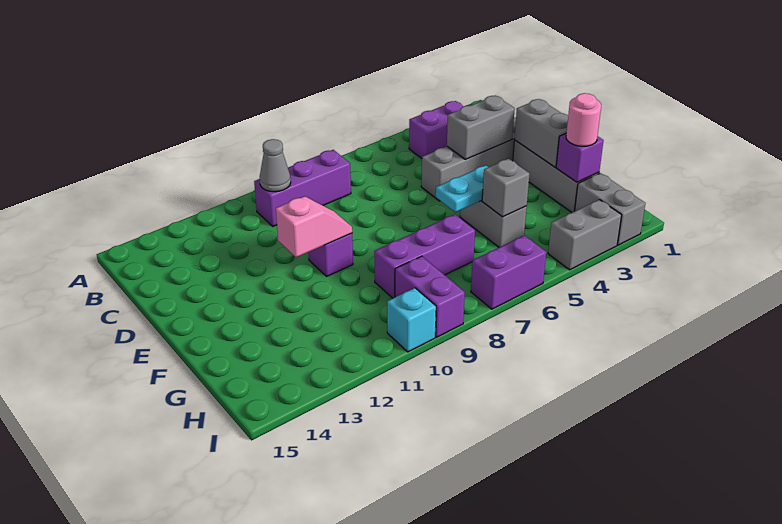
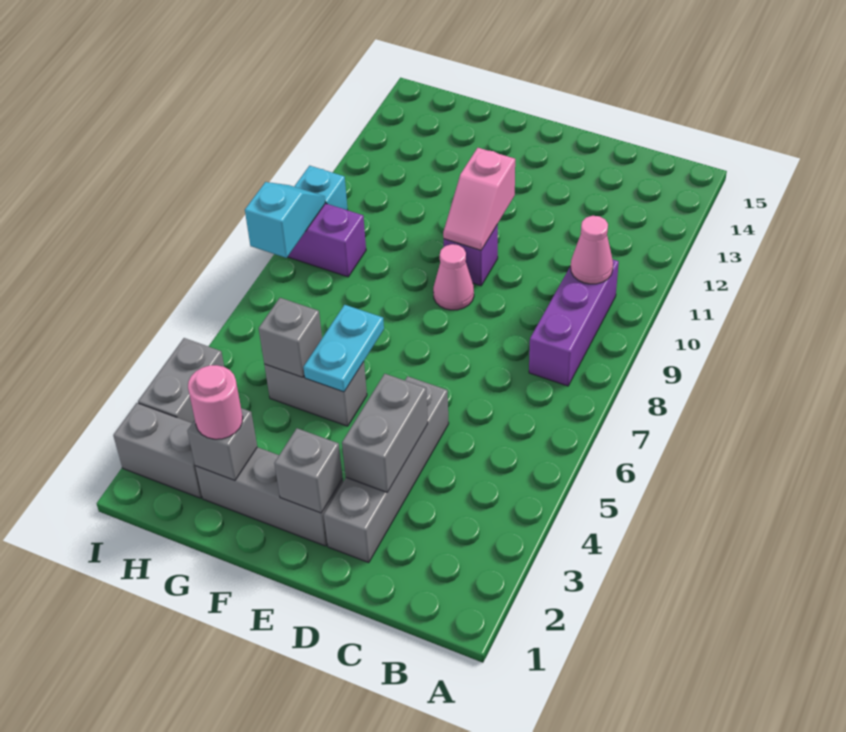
purple 1x2 brick [409,101,463,158] -> none
grey 1x1 cone [260,139,291,192] -> pink 1x1 cone [571,216,613,284]
grey 1x2 brick [514,99,568,167] -> grey 1x1 brick [274,428,343,513]
none -> pink 1x1 cone [433,244,474,310]
purple 1x1 brick [556,134,604,182] -> grey 1x1 brick [187,408,257,481]
purple 1x3 brick [374,214,475,298] -> none
purple 1x2 brick [471,236,546,309] -> none
none -> cyan 1x2 slope [245,182,325,258]

